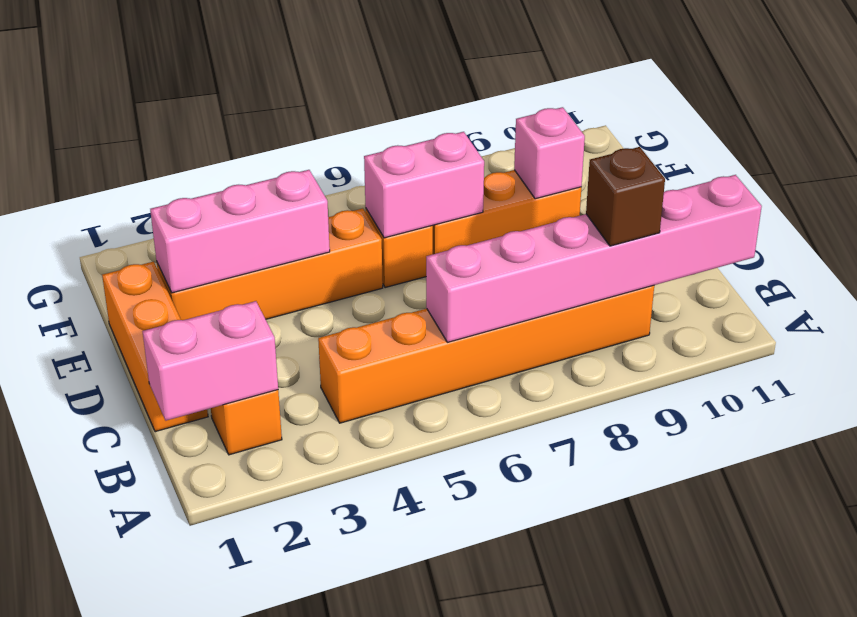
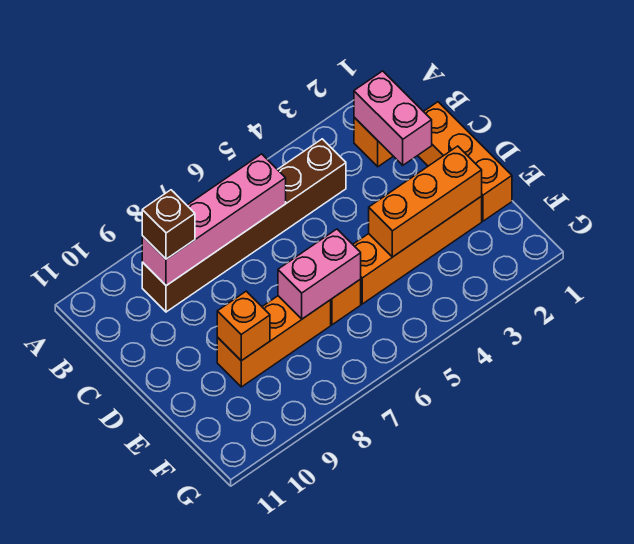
pink 1x2 brick [142,301,278,421] -> pink 1x2 brick turned to [354,71,432,165]
orange 1x6 brick [318,285,654,423] -> brown 1x6 brick [142,139,346,312]
pink 1x6 brick [426,175,762,342] -> pink 1x4 brick [142,154,286,286]
pink 1x3 brick [150,170,330,293] -> orange 1x3 brick [369,146,482,257]
pink 1x1 brick [514,107,585,199] -> orange 1x1 brick [217,291,270,361]

